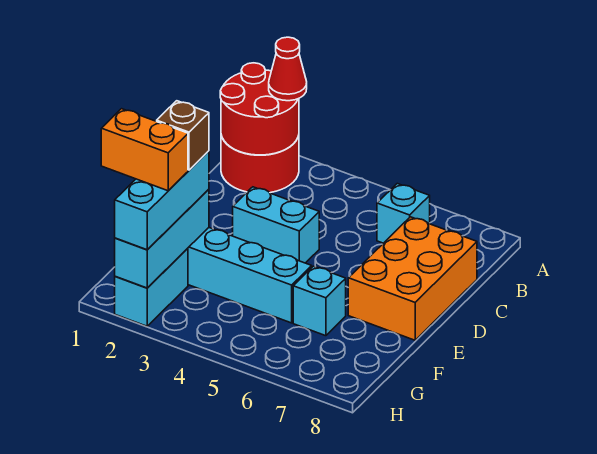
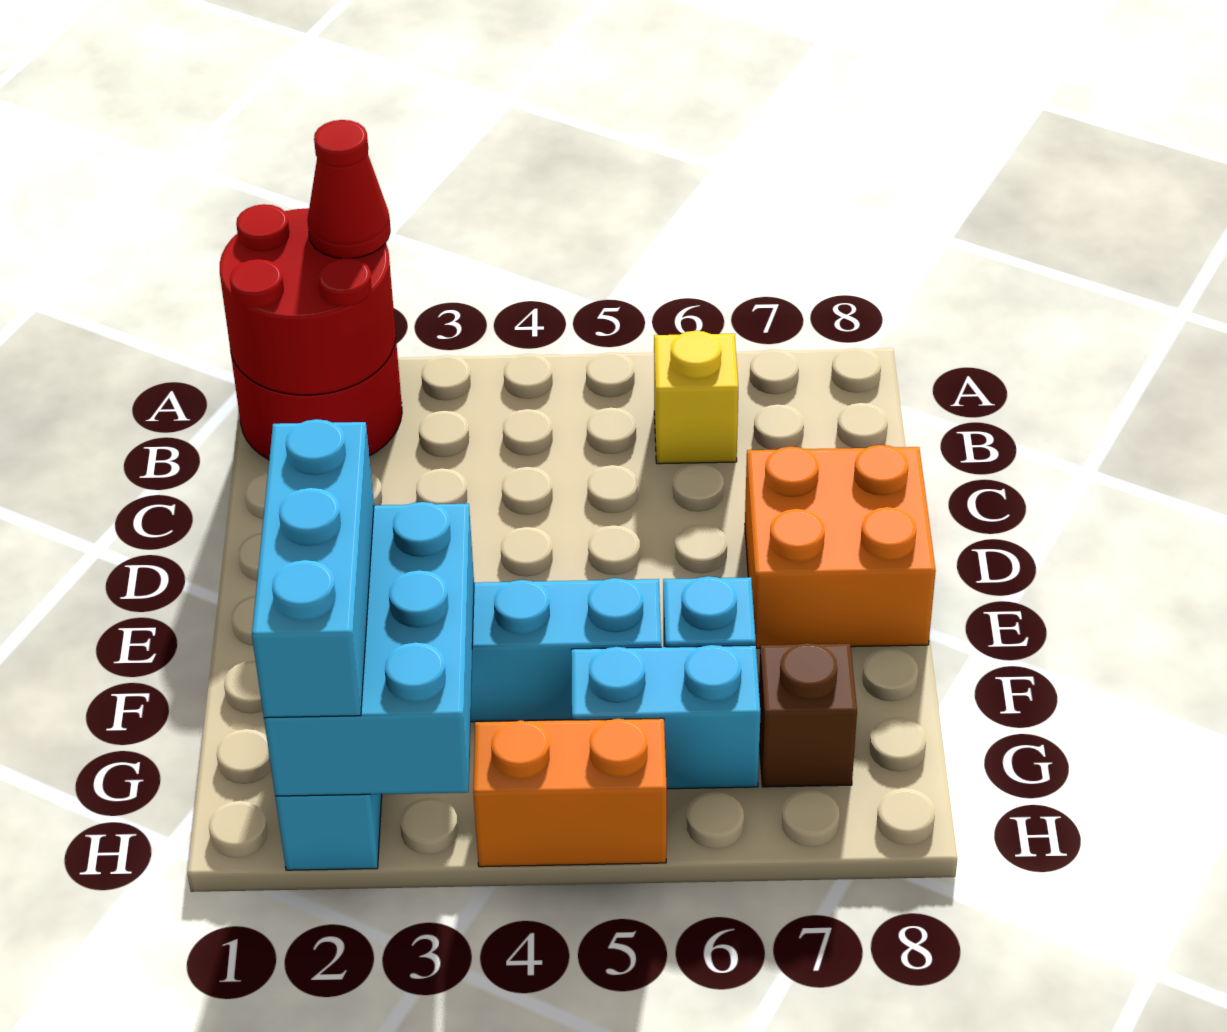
cyan 1x1 brick [377,184,430,243] -> yellow 1x1 brick [654,331,738,464]
orange 2x3 brick [348,217,477,340] -> orange 2x2 brick [745,445,936,648]
cyan 1x2 brick [233,187,319,263] -> cyan 1x2 brick moved to [571,645,761,789]
cyan 1x3 brick [115,189,209,288] -> cyan 2x3 brick [264,502,474,796]
brown 1x1 brick [157,101,209,170] -> brown 1x1 brick moved to [759,643,857,787]
orange 1x2 brick [101,109,188,191] -> orange 1x2 brick moved to [473,718,667,867]

